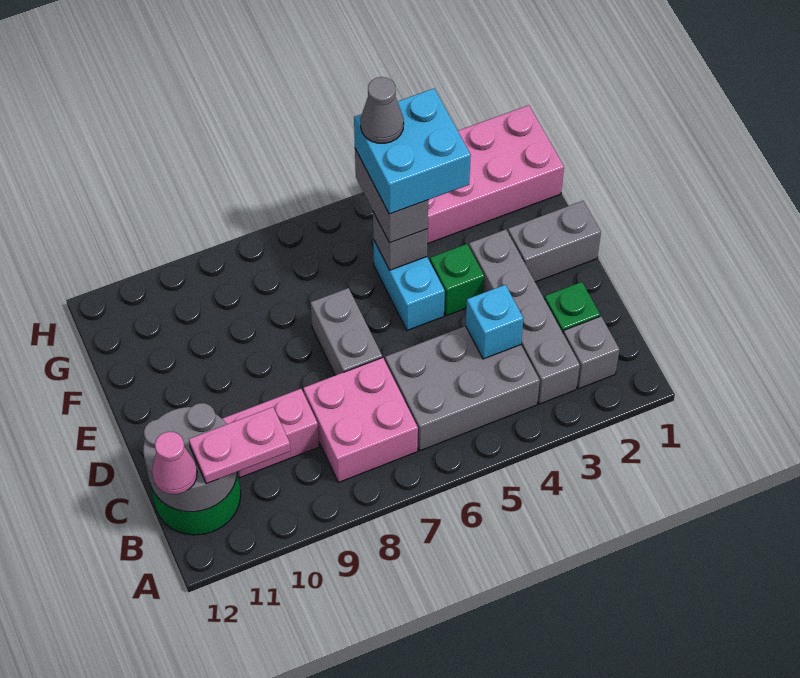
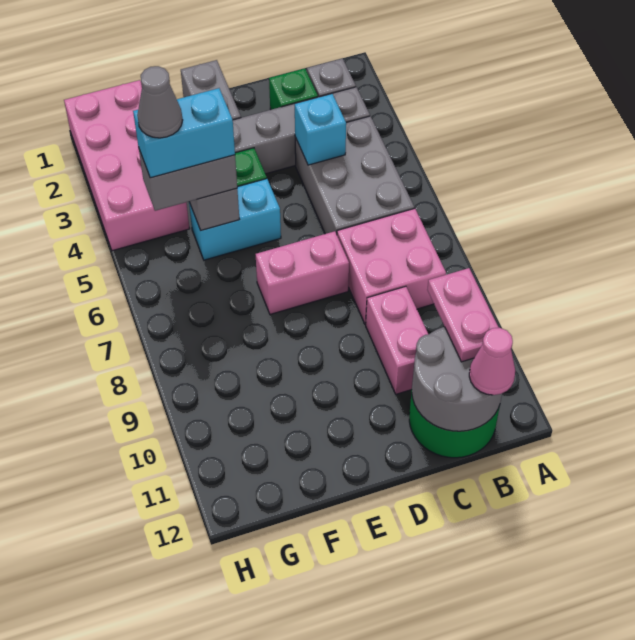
grey 1x2 brick [310,288,382,375] -> pink 1x2 brick [256,231,349,314]
cyan 2x2 brick [354,89,471,214] -> cyan 1x2 brick [133,88,235,178]

